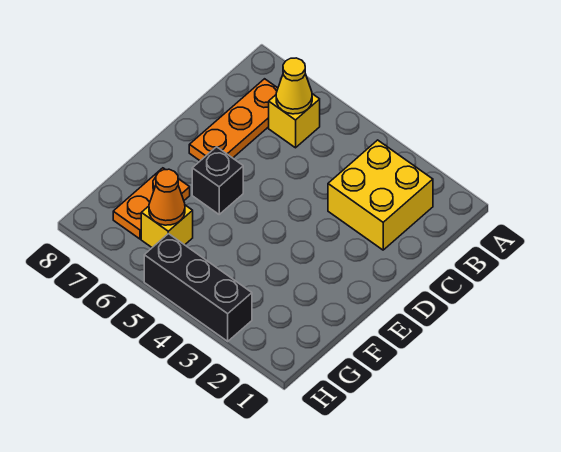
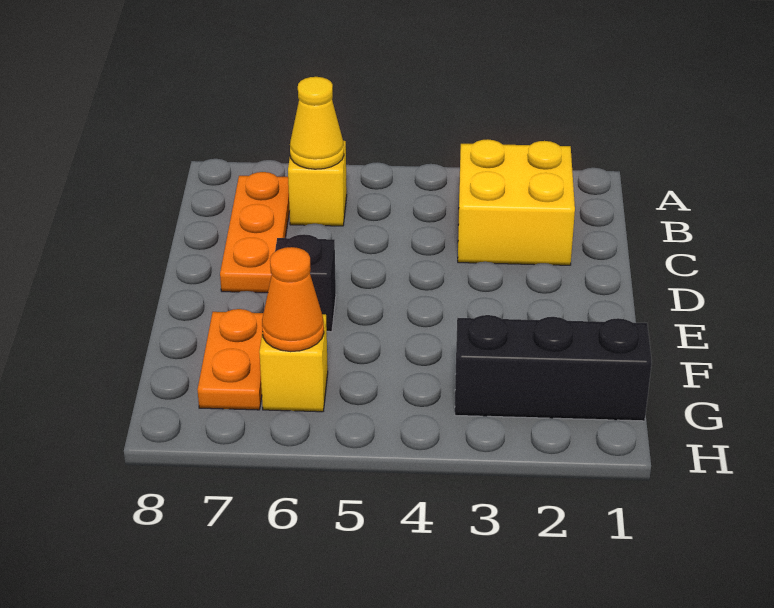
black 1x3 brick [144,234,252,341] -> black 1x3 brick moved to [455,315,652,421]

